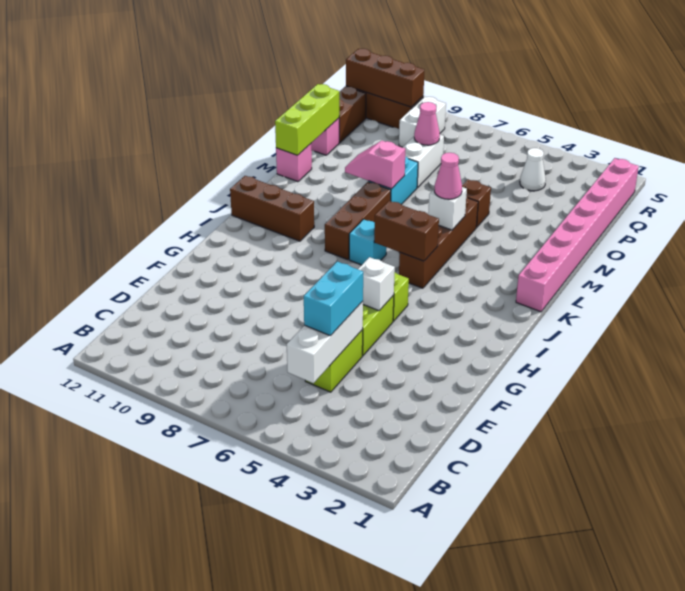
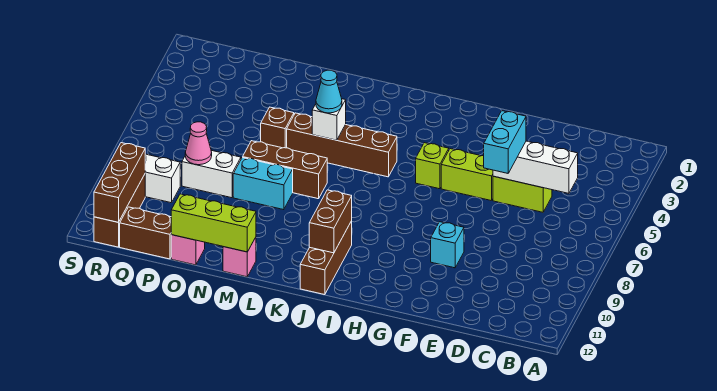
cyan 1x2 brick [304,262,363,336] -> cyan 1x2 brick turned to [484,111,526,173]
white 1x1 brick [358,257,395,311] -> none
brown 1x2 brick [374,201,439,261] -> brown 1x2 brick moved to [309,190,352,253]
cyan 1x1 brick [349,219,387,265] -> cyan 1x1 brick moved to [431,222,464,268]
brown 1x3 brick [325,182,391,260] -> brown 1x3 brick moved to [243,141,327,199]
pink 1x8 brick [516,158,639,312] -> none
pink 1x1 cone [434,153,462,199] -> cyan 1x1 cone [316,70,342,113]
pink 1x2 slope [345,141,406,189] -> none
white 1x1 cone [520,148,546,191] -> none

